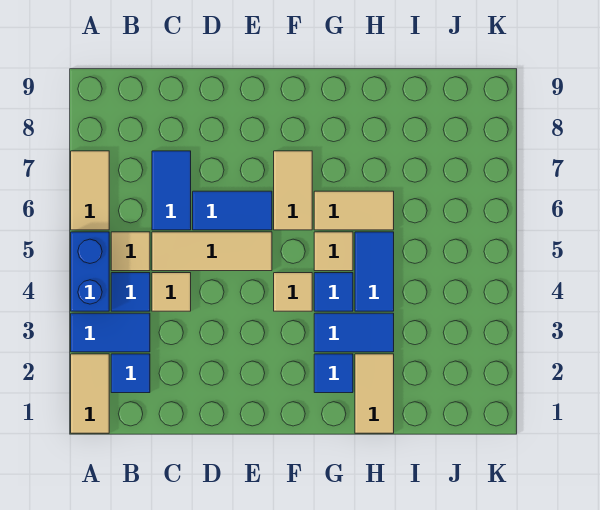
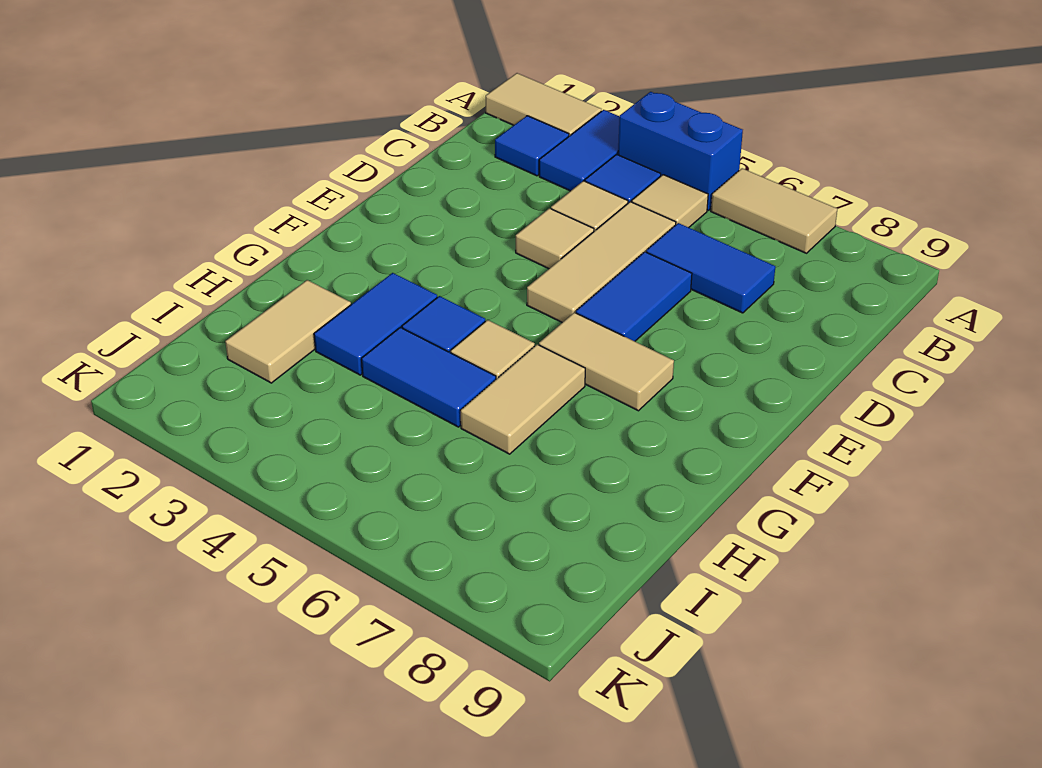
tan 1x1 tile [274,273,312,311] -> tan 1x1 tile moved to [516,208,594,269]
blue 1x1 tile [314,354,353,393] -> none
tan 1x2 tile [355,354,394,433] -> tan 1x2 tile turned to [225,280,351,383]

